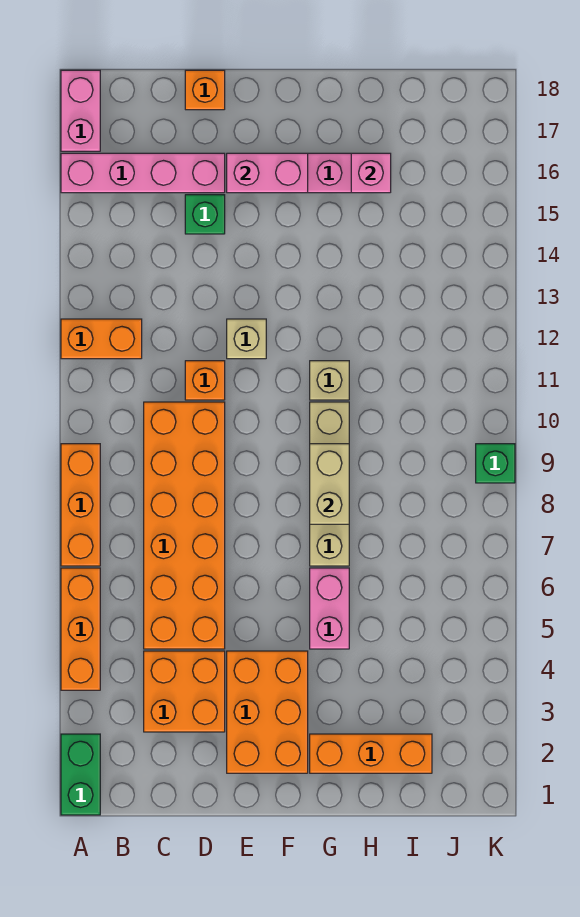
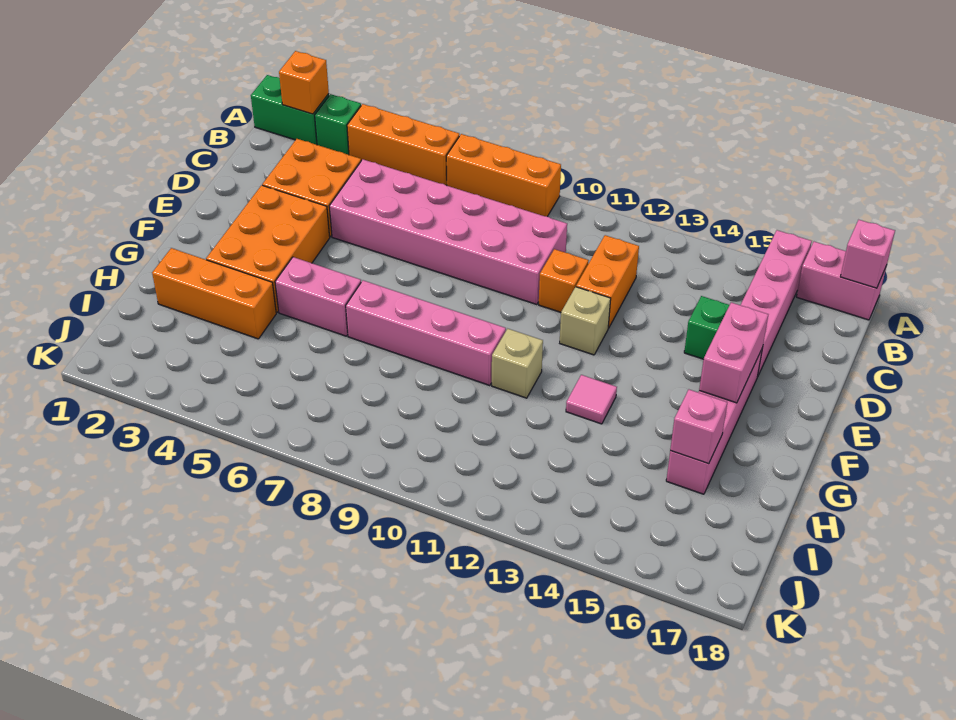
orange 1x2 brick [61,319,142,359] -> orange 1x2 brick moved to [576,235,639,328]
none -> pink 1x1 brick [840,220,895,288]
orange 2x6 brick [144,402,225,649] -> pink 2x6 brick [329,159,567,305]
orange 1x1 brick [185,70,225,110] -> orange 1x1 brick moved to [279,51,329,114]
orange 2x3 brick [227,651,308,773] -> orange 2x3 brick turned to [206,185,330,313]
orange 1x3 brick [310,734,432,773] -> orange 1x3 brick turned to [152,248,276,339]
tan 1x4 brick [310,402,349,566] -> pink 1x4 brick [346,280,506,386]
tan 1x2 brick [310,444,349,524] -> none
none -> pink 1x1 tile [566,375,617,424]
green 1x1 brick [476,444,515,483] -> green 1x1 brick moved to [315,94,361,155]

